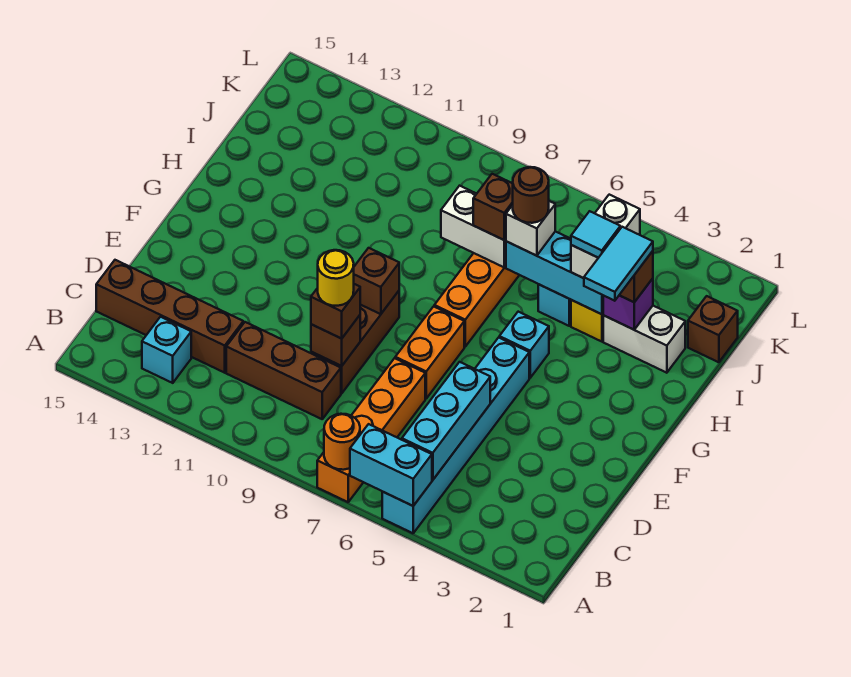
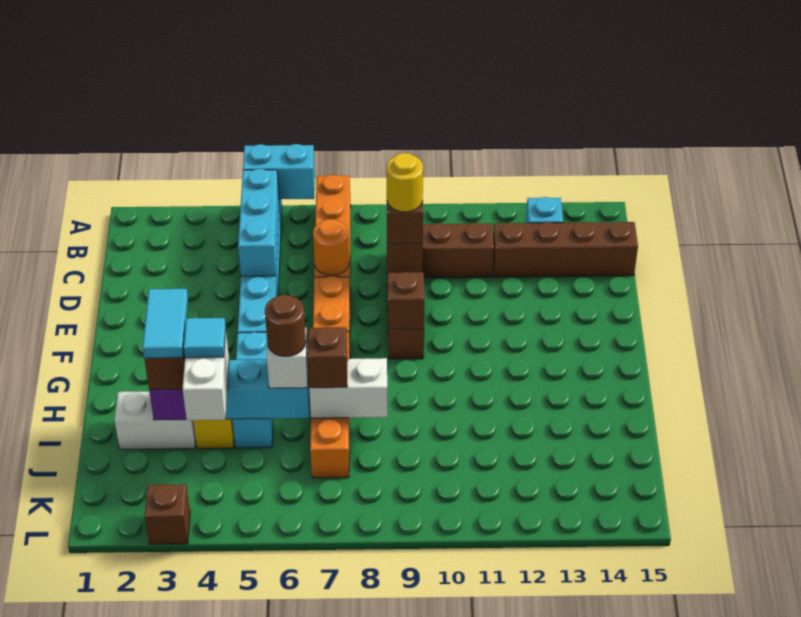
orange 1x1 round brick [324,414,360,470] -> orange 1x1 round brick moved to [313,219,349,275]
brown 1x1 brick [688,296,738,362] -> brown 1x1 brick moved to [145,484,190,544]

